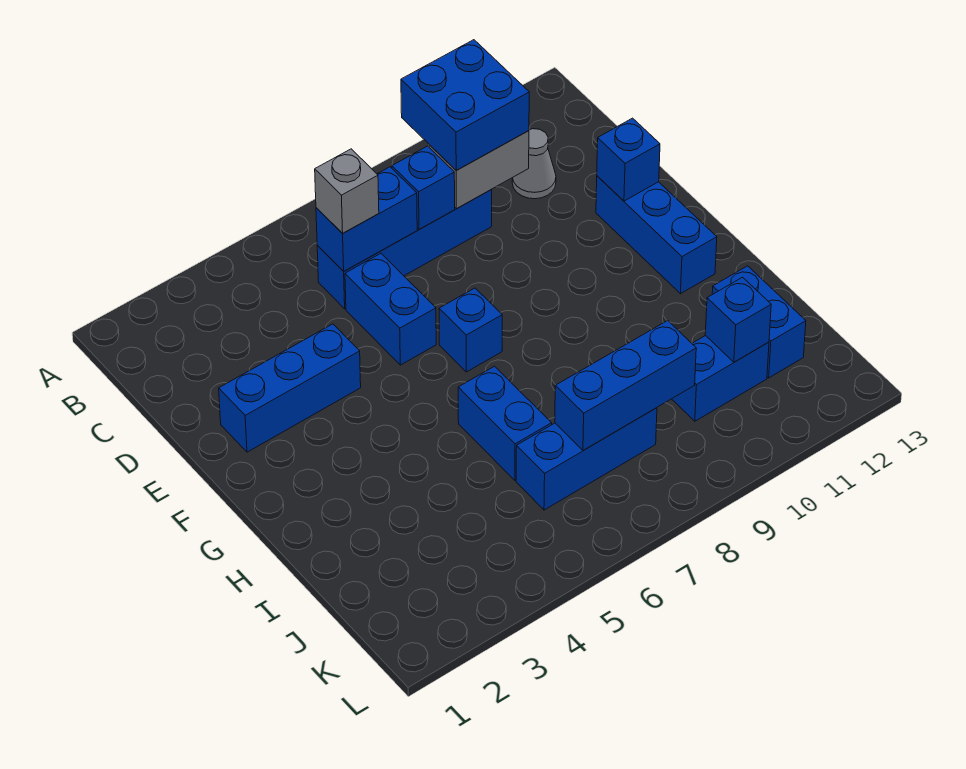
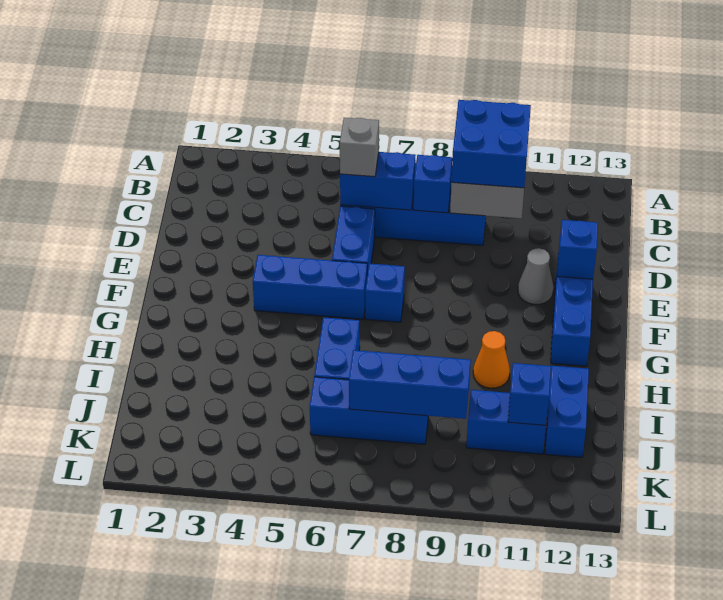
grey 1x1 cone [512,129,556,199] -> grey 1x1 cone moved to [518,248,554,304]
blue 1x3 brick [219,324,361,452] -> blue 1x3 brick moved to [253,255,367,319]
none -> orange 1x1 cone [473,331,510,388]

